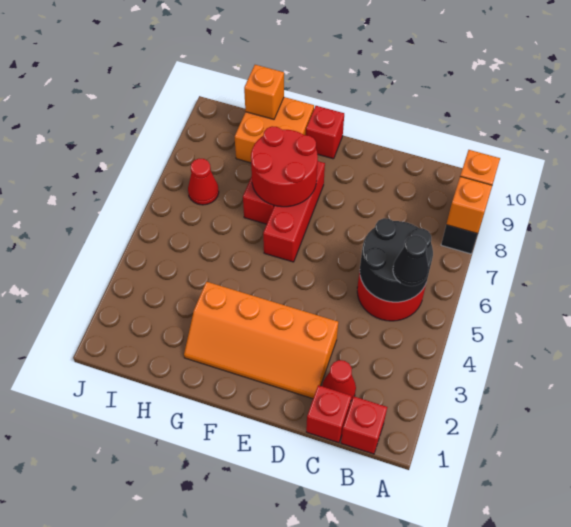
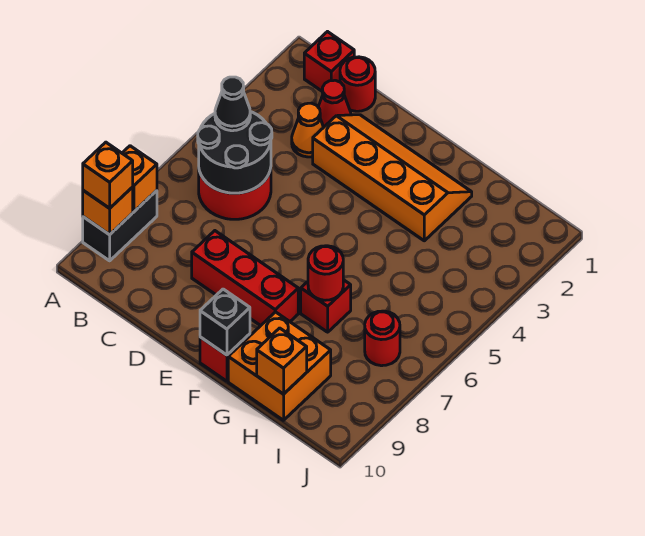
none -> orange 1x1 brick [83,142,133,208]
red 1x1 brick [306,385,352,443] -> red 1x1 round brick [340,57,375,111]
none -> orange 1x1 cone [292,103,324,157]
red 1x3 brick [263,161,325,262] -> red 1x3 brick turned to [192,231,298,326]
red 2x2 round brick [251,126,318,207] -> red 1x1 round brick [308,246,343,300]
none -> black 1x1 brick [200,289,250,355]
red 1x1 cone [188,159,219,205] -> red 1x1 round brick [365,311,400,366]

